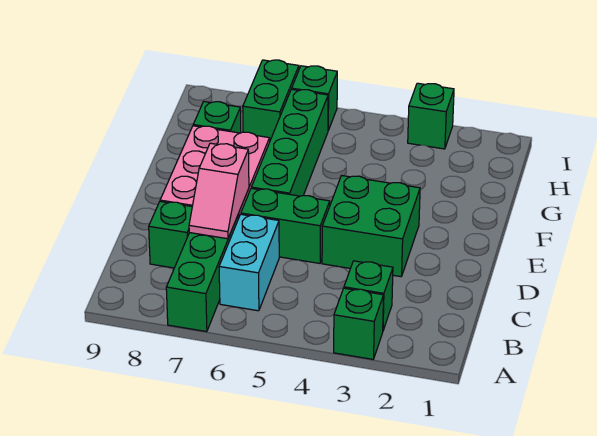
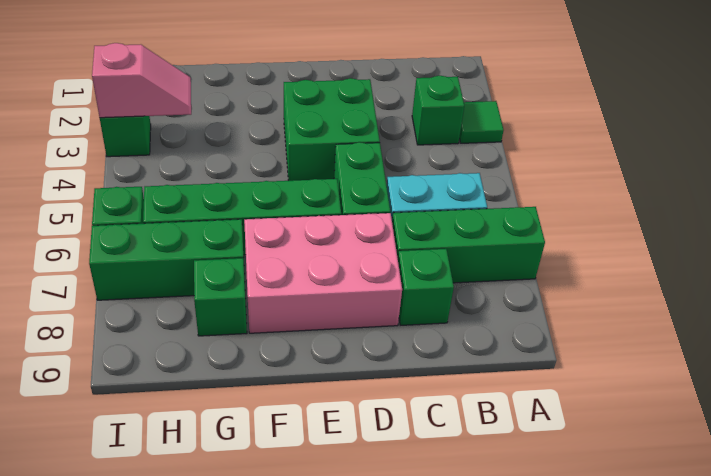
green 1x1 brick [334,288,383,359] -> green 1x1 tile [459,101,504,143]
pink 1x2 slope [189,143,249,239] -> pink 1x2 slope moved to [92,43,191,118]
green 1x2 brick [243,60,299,140] -> green 1x3 brick [89,219,245,300]

